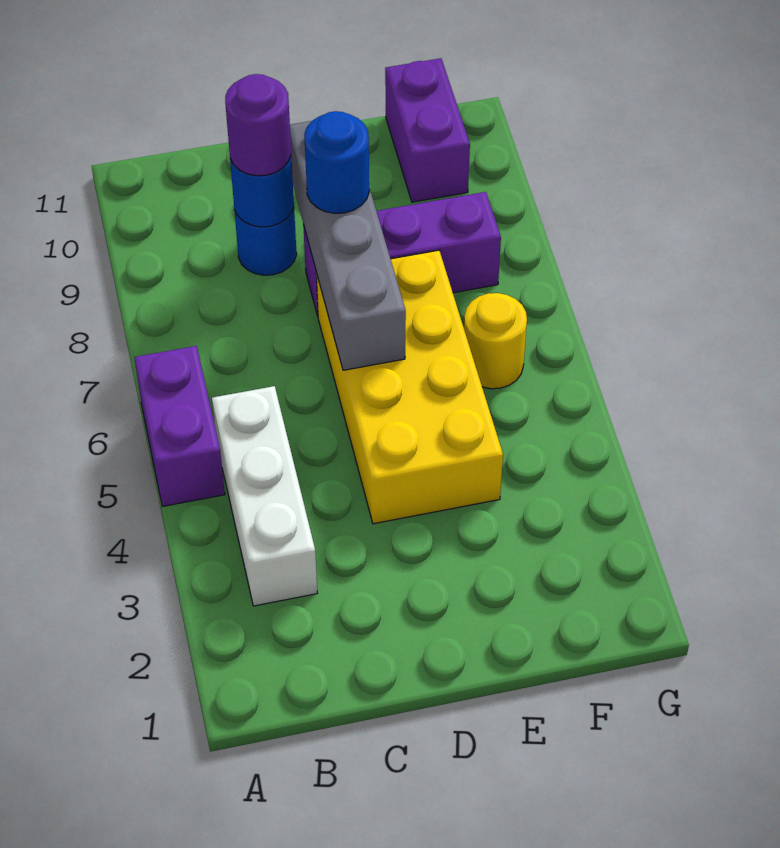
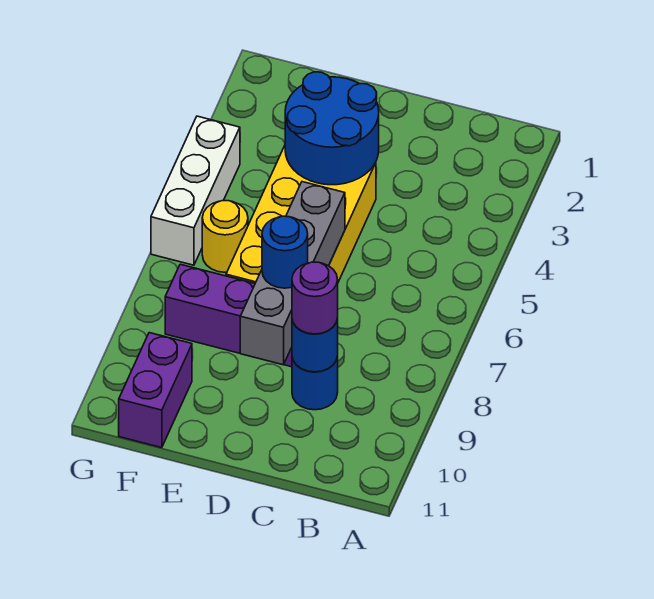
purple 1x2 brick [134,346,225,506] -> none
white 1x3 brick [212,386,317,606] -> white 1x3 brick moved to [151,116,240,265]
none -> blue 2x2 round brick [285,72,379,185]

